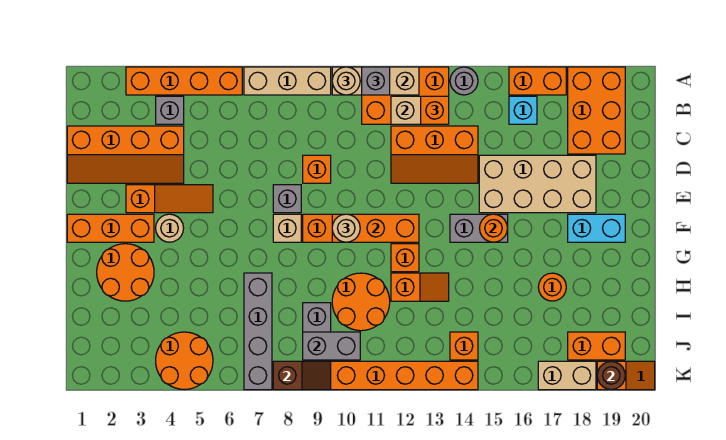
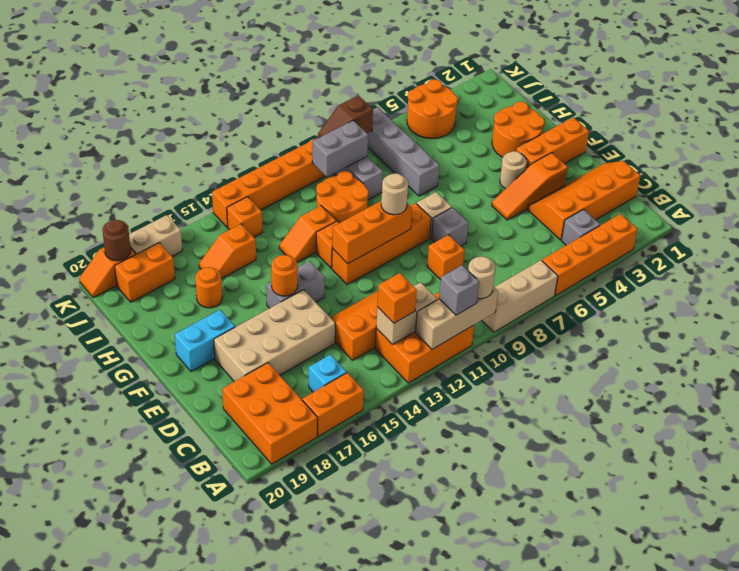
grey 1x1 round brick [450,67,478,95] -> none
none -> orange 1x2 slope [199,224,256,279]

